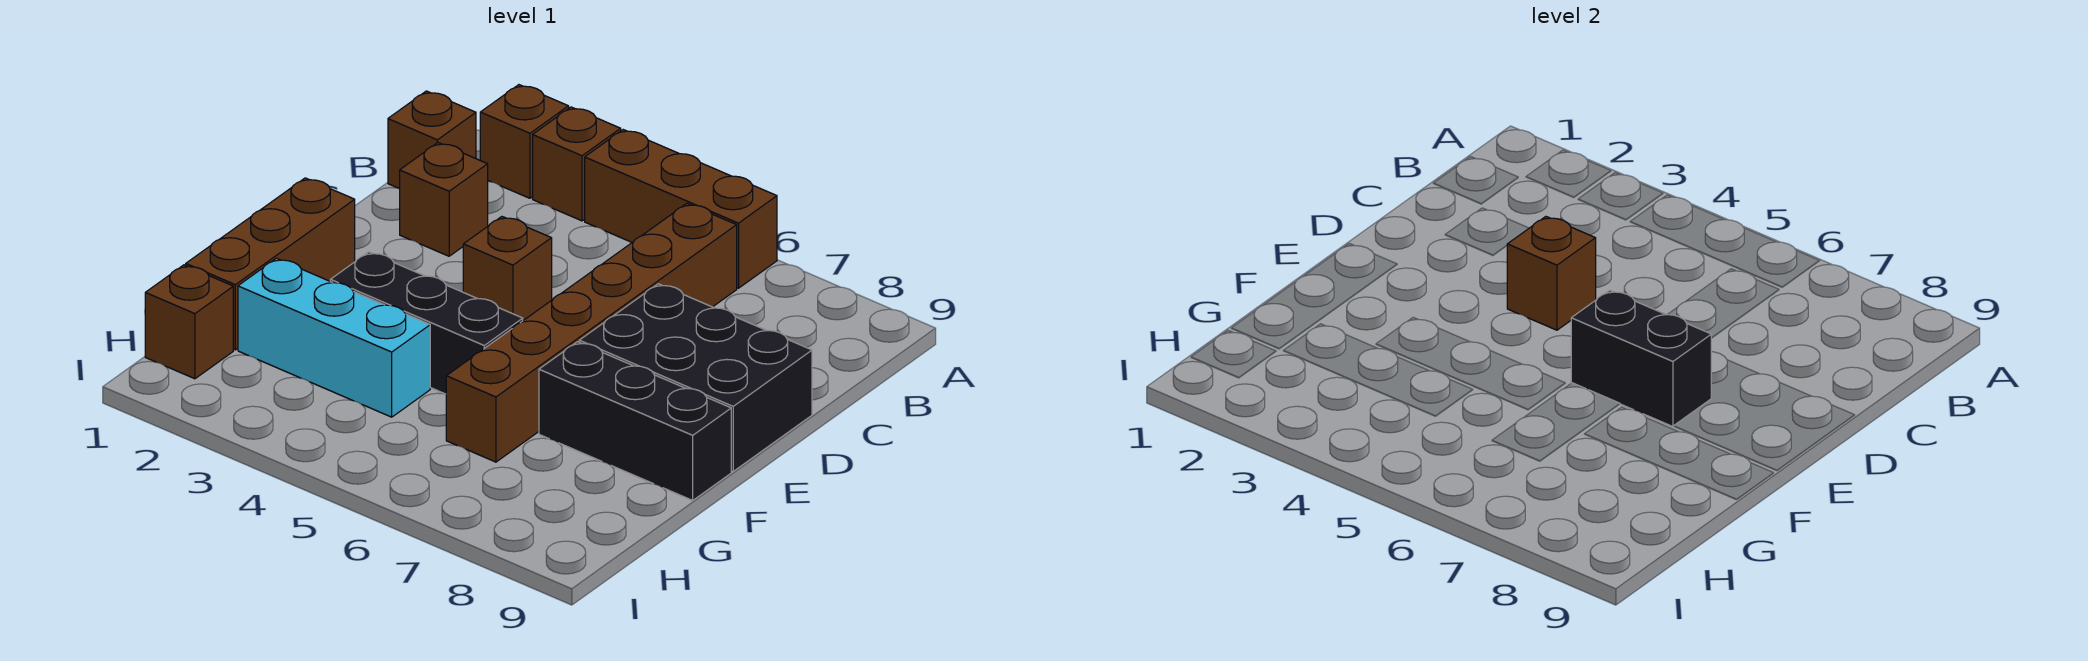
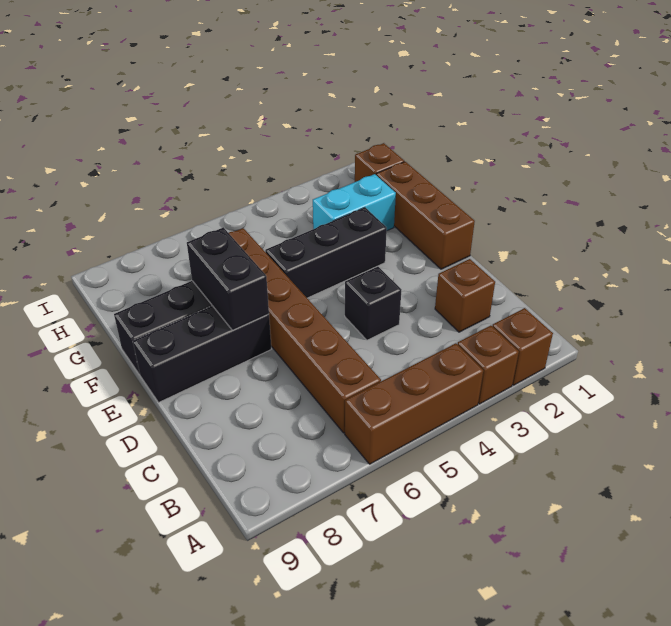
brown 1x1 brick [388,91,476,189] -> none
brown 1x1 brick [463,217,552,320] -> black 1x1 brick [345,267,401,340]
brown 1x1 brick [1507,217,1596,330] -> none
black 2x3 brick [579,284,812,471] -> black 1x3 brick [133,306,271,403]
black 1x2 brick [1571,290,1711,427] -> black 1x2 brick turned to [187,227,269,330]
cyan 1x3 brick [238,258,430,417] -> cyan 1x2 brick [313,174,396,231]

